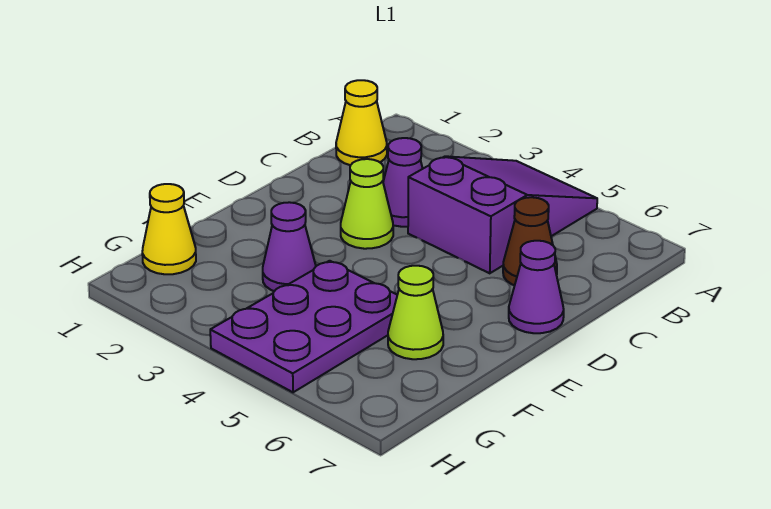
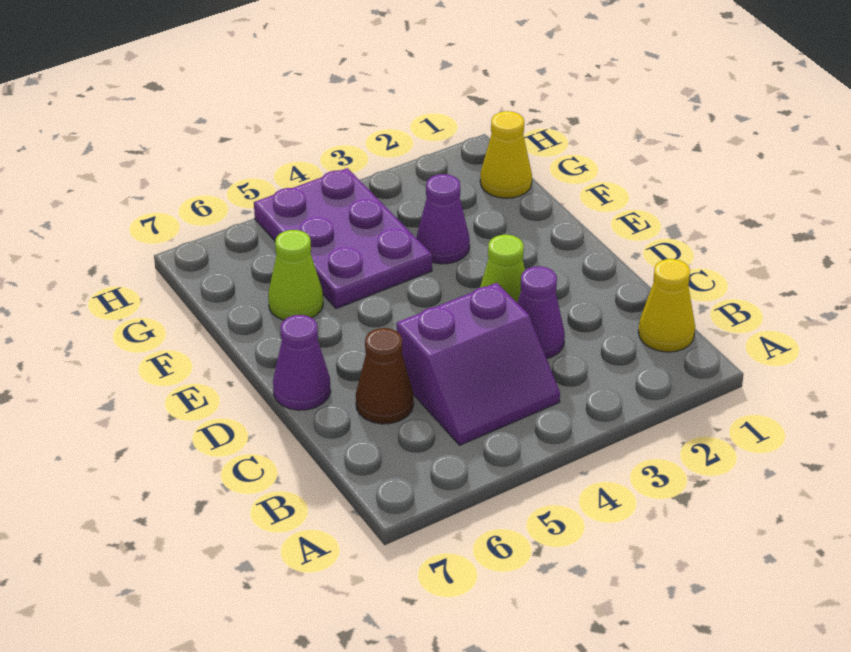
purple 2x3 slope [408,156,597,273] -> purple 2x2 slope [396,283,560,445]

